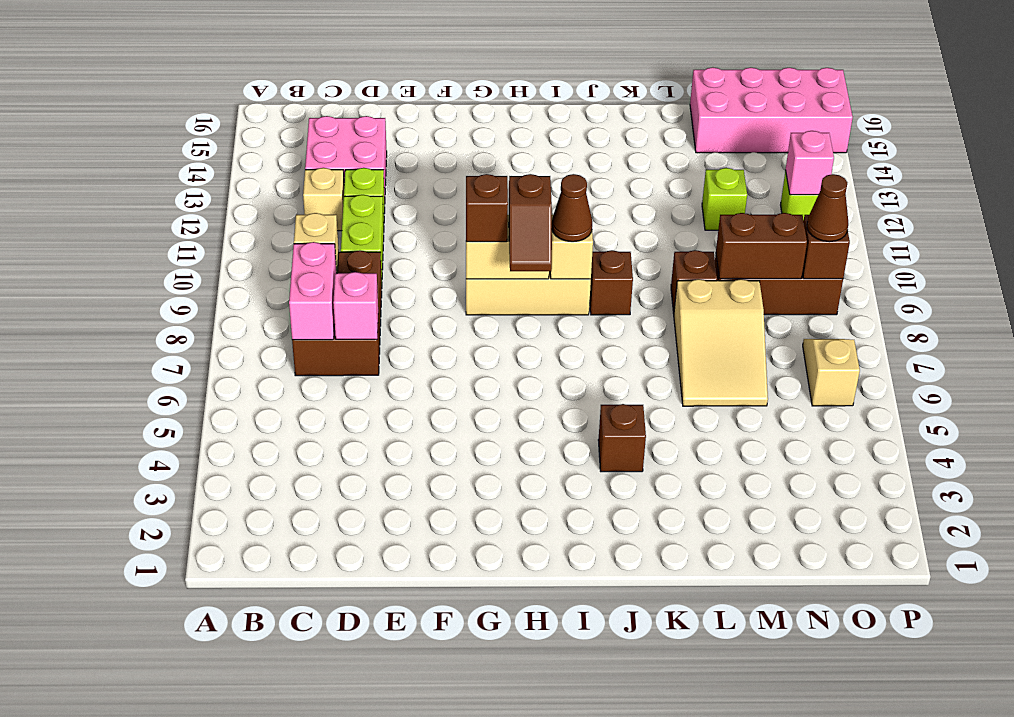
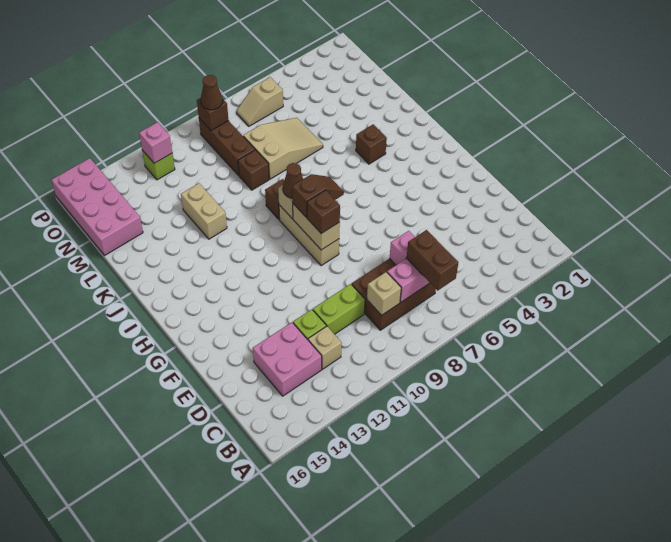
none -> tan 1x2 brick [181,183,227,239]
brown 1x2 brick [716,213,807,279] -> brown 1x2 brick moved to [407,230,458,290]
lime 1x1 brick [702,168,747,230] -> none

